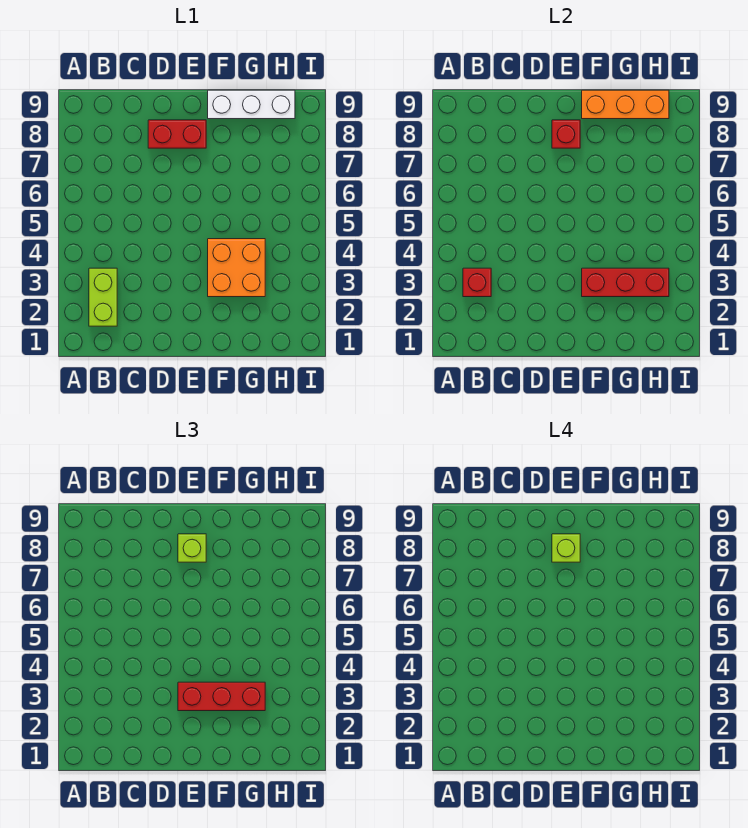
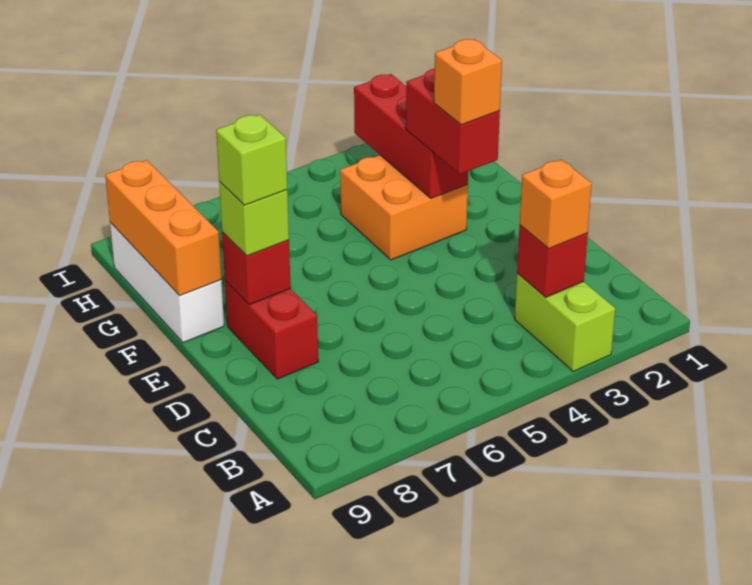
lime 1x2 brick [89,268,117,326] -> lime 1x2 brick turned to [515,273,615,371]
none -> orange 1x1 brick [520,160,592,249]
red 1x3 brick [178,682,265,711] -> red 1x2 brick [406,69,500,174]
none -> orange 1x1 brick [434,39,502,125]

